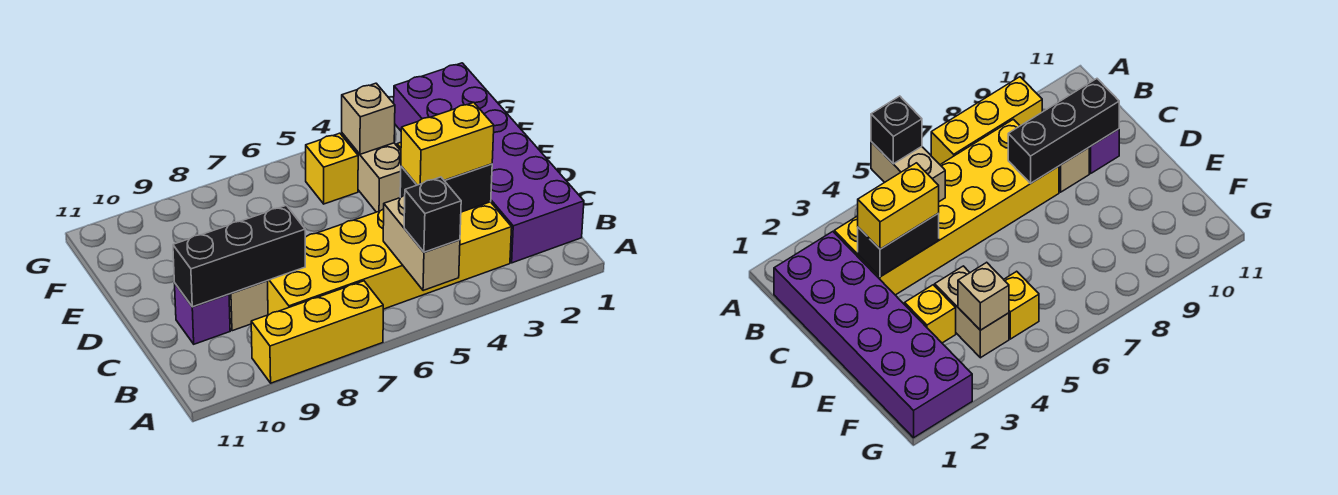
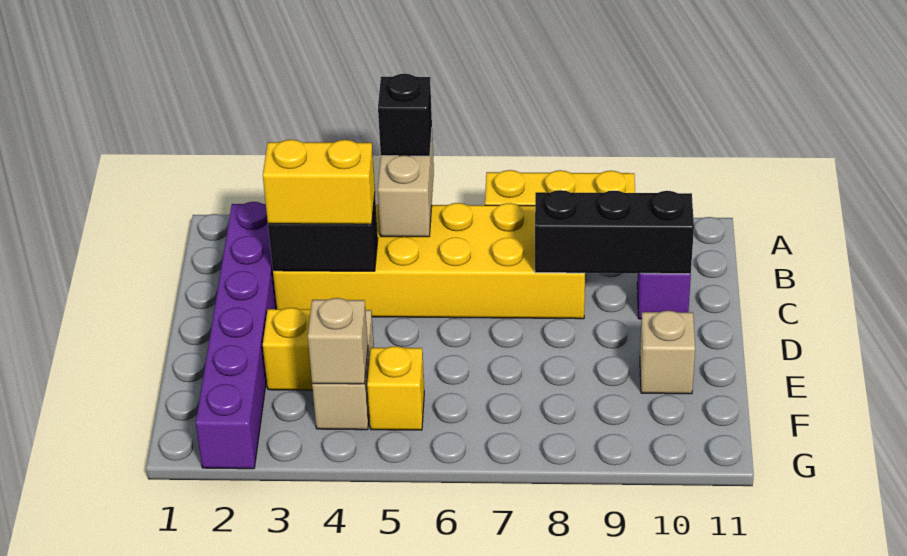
purple 2x6 brick [394,63,584,263] -> purple 1x6 brick [196,202,276,469]
tan 1x1 brick [229,281,268,331] -> tan 1x1 brick moved to [640,311,695,394]

